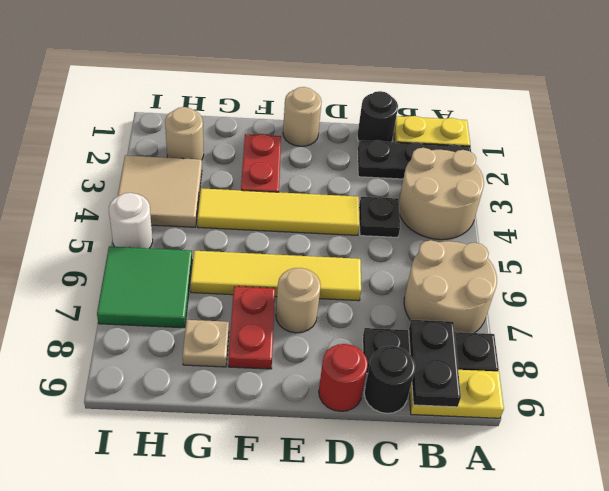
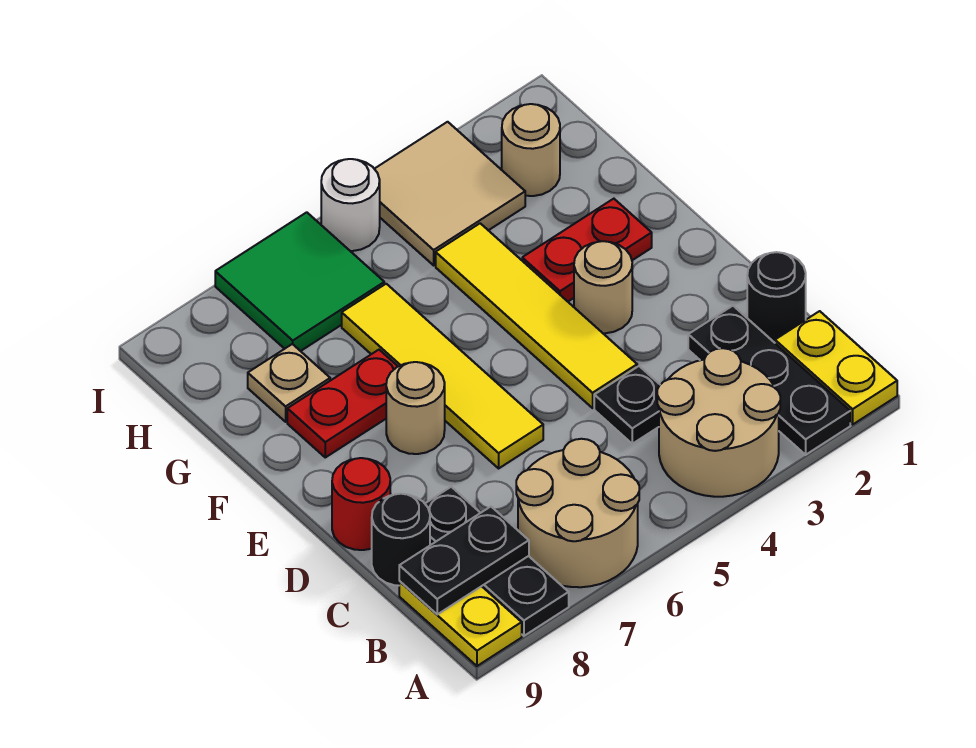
tan 1x1 round brick [283,87,322,146] -> tan 1x1 round brick moved to [574,241,632,333]

